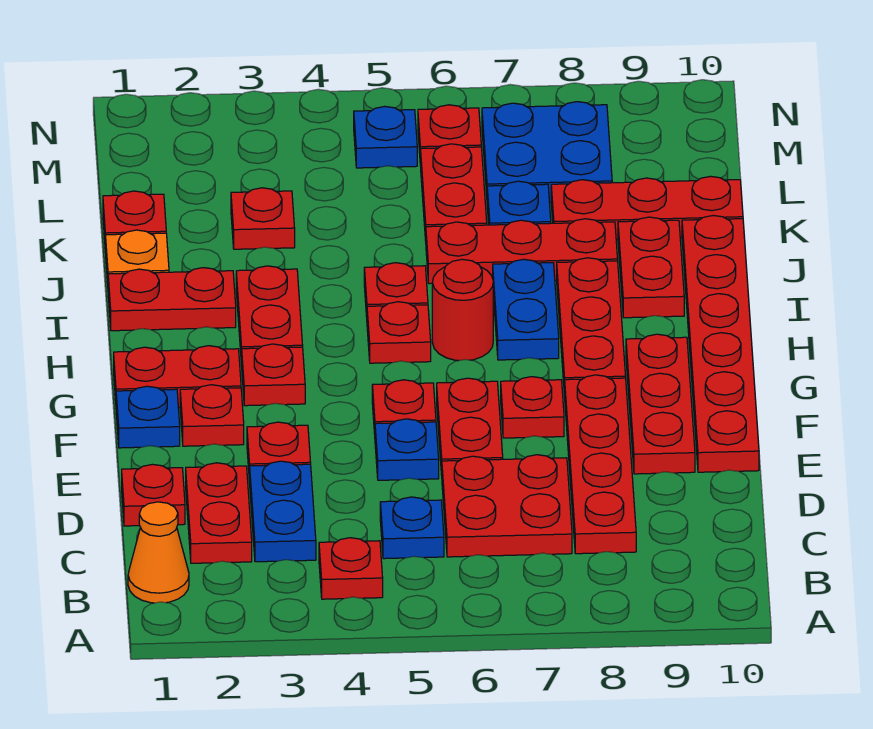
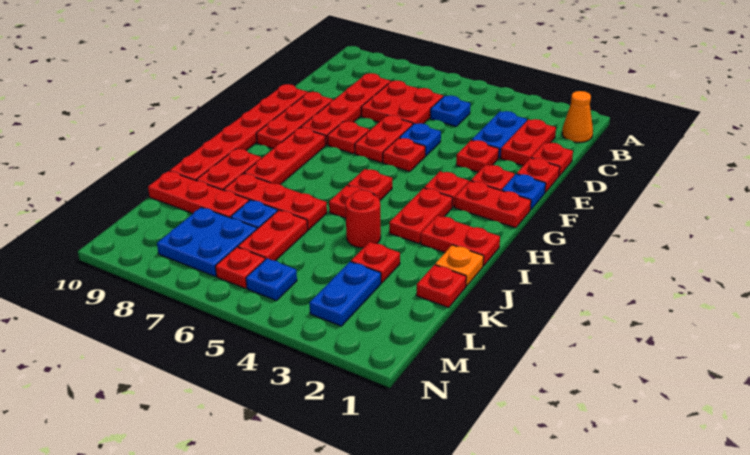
red 1x1 plate [319,538,383,599] -> red 1x1 plate moved to [517,158,560,193]
red 1x1 round brick [432,259,493,361] -> red 1x1 round brick moved to [345,190,381,248]
blue 1x2 plate [493,259,559,360] -> blue 1x2 plate moved to [309,262,381,326]

